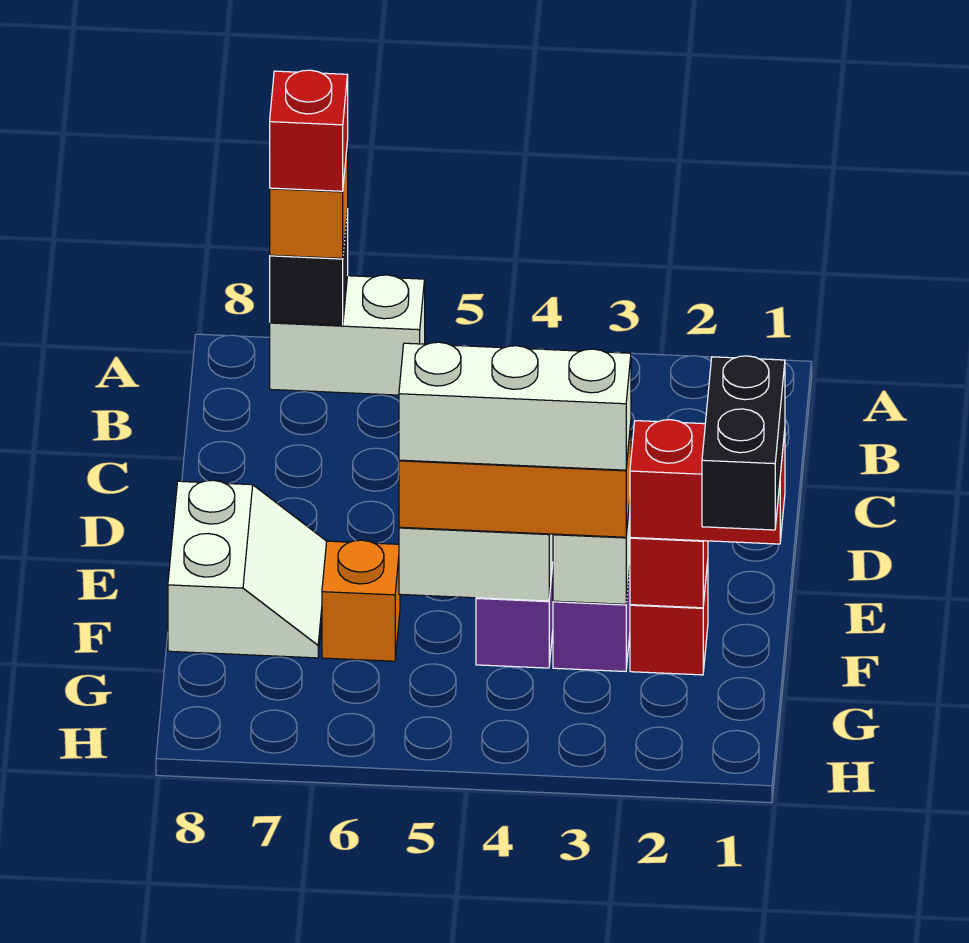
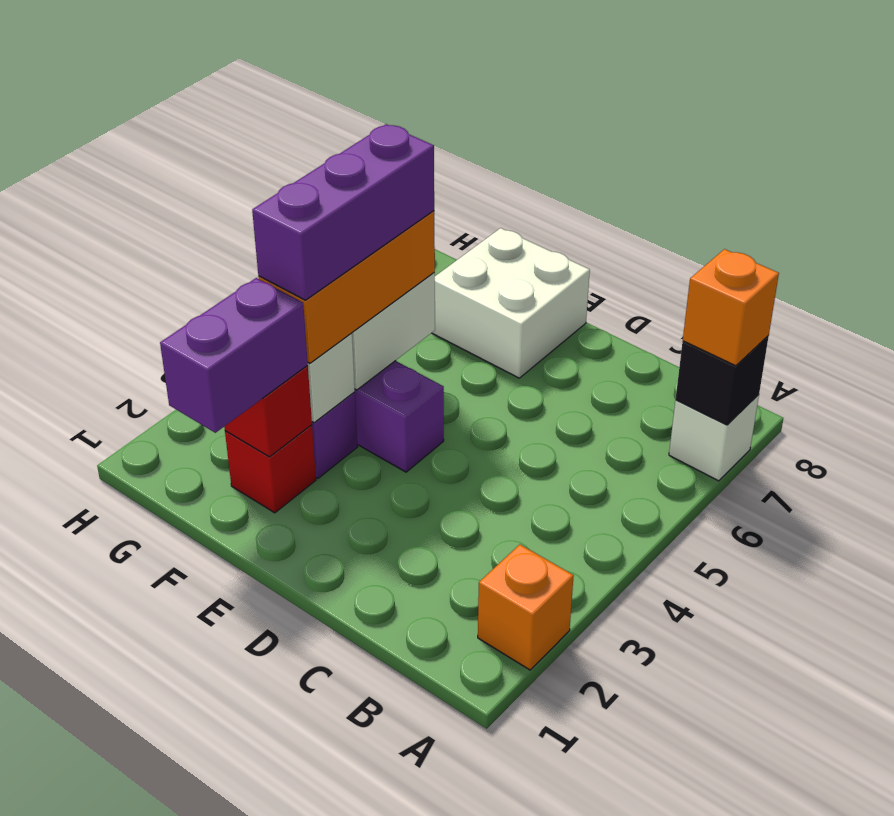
white 1x2 brick [270,275,425,395] -> white 1x1 brick [669,395,759,481]
red 1x1 brick [270,70,348,191] -> none
white 2x2 slope [168,480,327,658] -> white 2x2 brick [432,228,590,378]
red 1x2 brick [630,420,785,544] -> purple 1x2 brick [160,278,308,433]
black 1x2 brick [702,356,785,530] -> none
white 1x3 brick [399,342,631,470] -> purple 1x3 brick [252,124,434,300]
orange 1x1 brick [322,540,400,661] -> orange 1x1 brick moved to [478,545,574,670]

